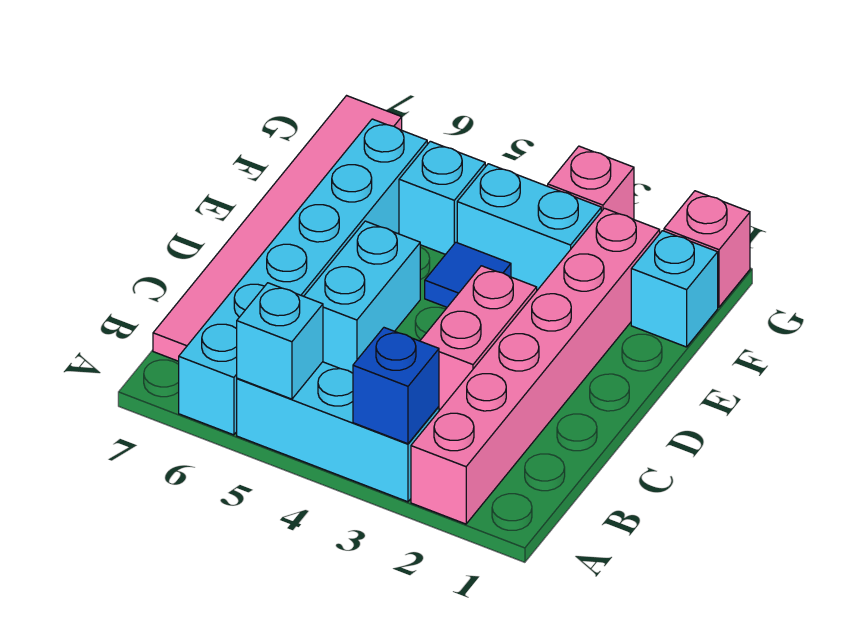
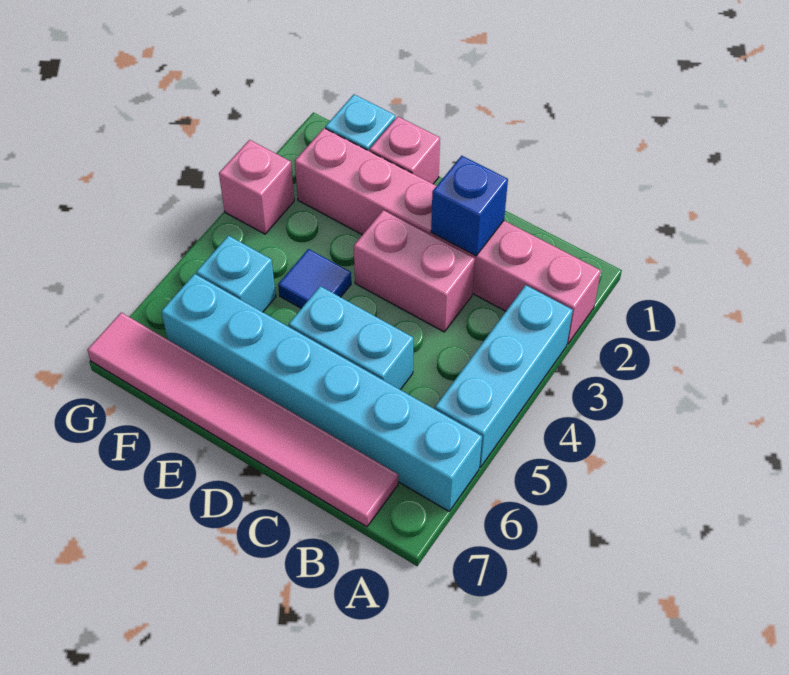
blue 1x1 brick [353,328,439,444] -> blue 1x1 brick moved to [431,156,508,256]
cyan 1x1 brick [237,283,323,399] -> none
cyan 1x2 brick [457,164,601,290] -> none
pink 1x1 brick [664,191,750,307] -> pink 1x1 brick moved to [370,116,440,184]

